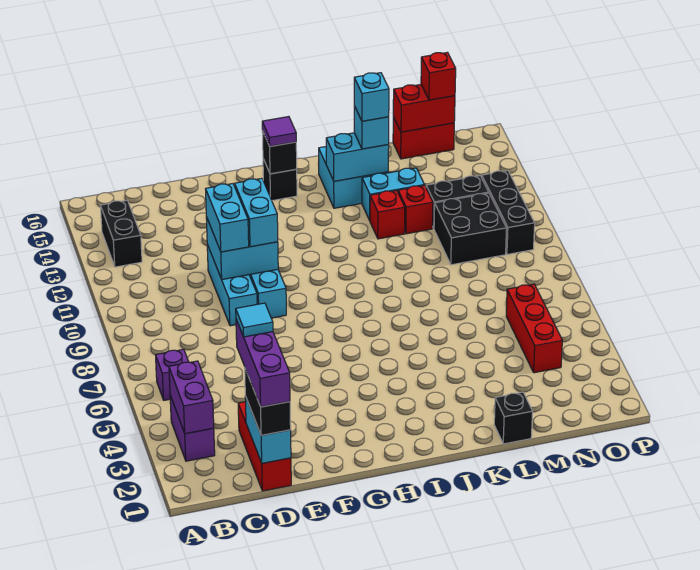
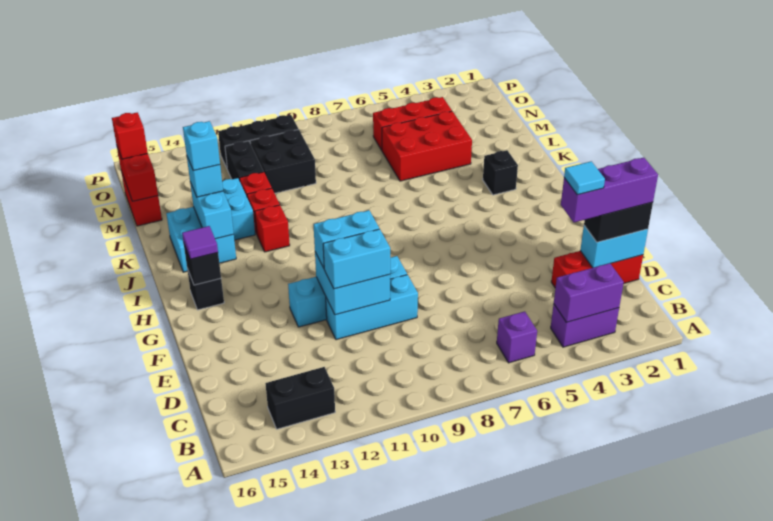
none -> red 1x1 brick [255,205,290,252]
black 1x1 brick [494,392,533,444] -> black 1x1 brick moved to [483,150,518,195]
none -> red 2x3 brick [382,111,472,181]

